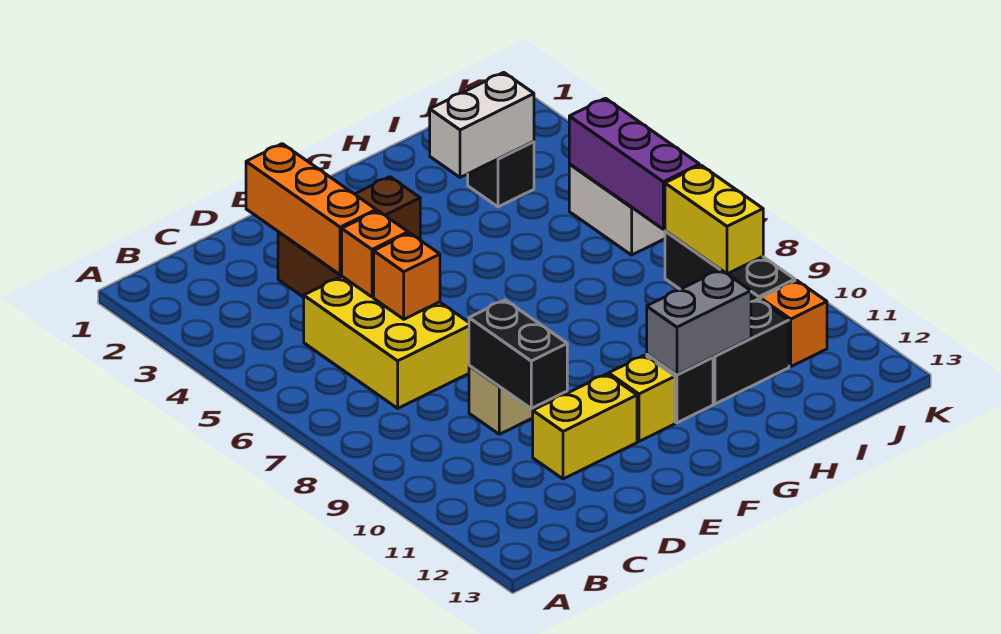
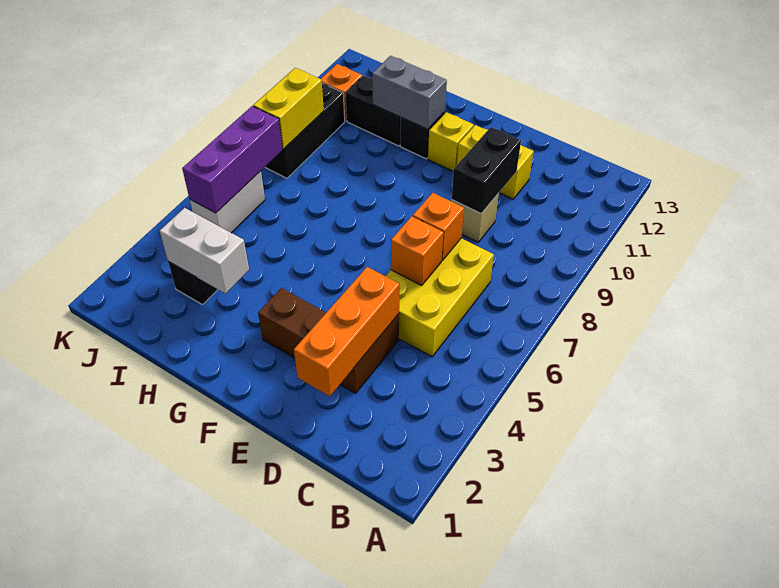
orange 1x1 brick [342,211,408,297] -> orange 1x1 brick moved to [413,193,464,260]

